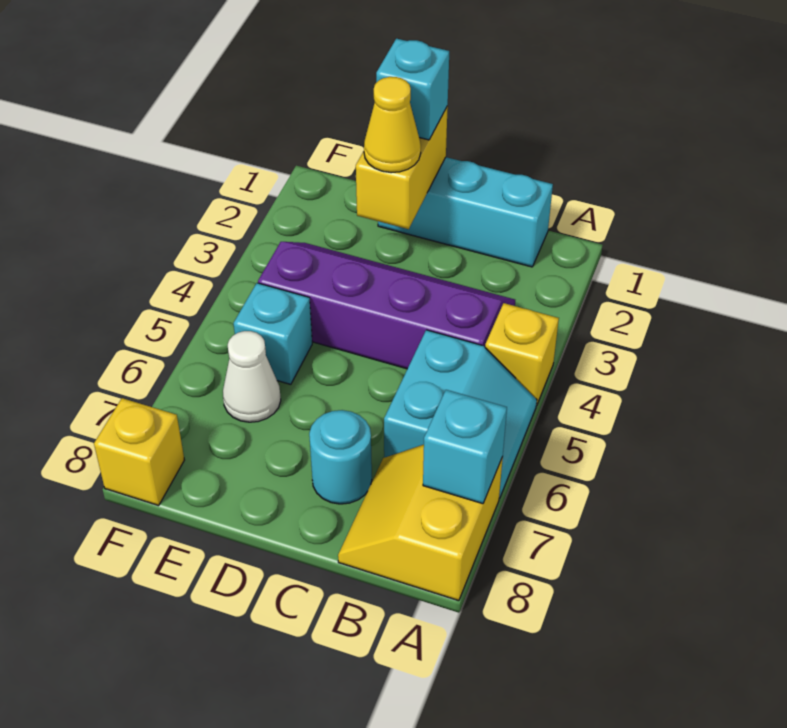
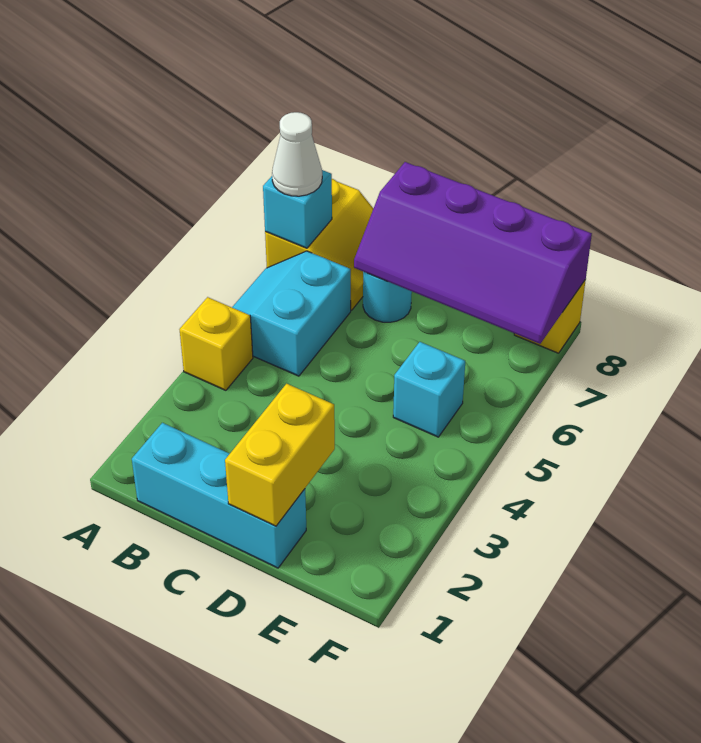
purple 2x4 slope [258,242,515,369] -> purple 2x4 slope moved to [354,162,592,344]
cyan 1x1 brick [376,39,449,140] -> none
yellow 1x1 cone [364,77,421,173] -> none
white 1x1 cone [223,331,281,422] -> white 1x1 cone moved to [272,112,322,196]

